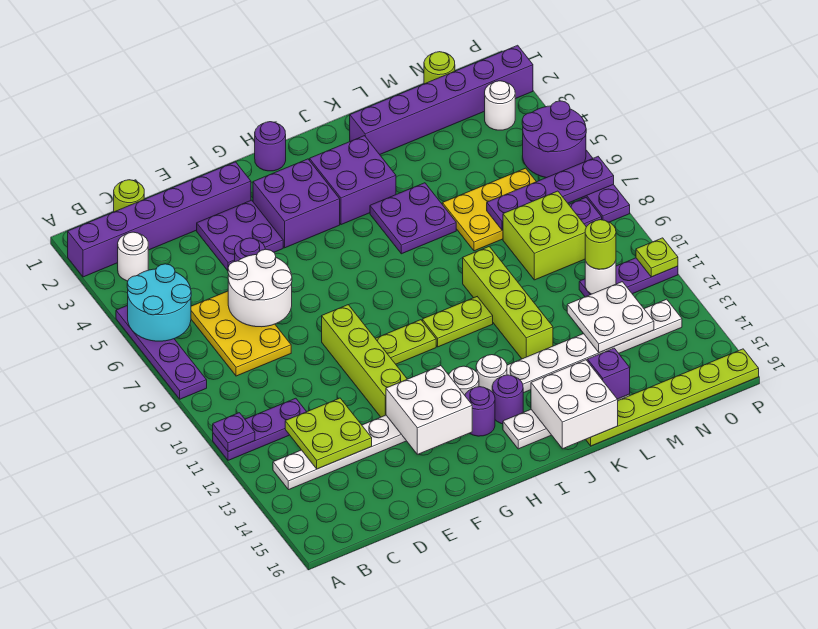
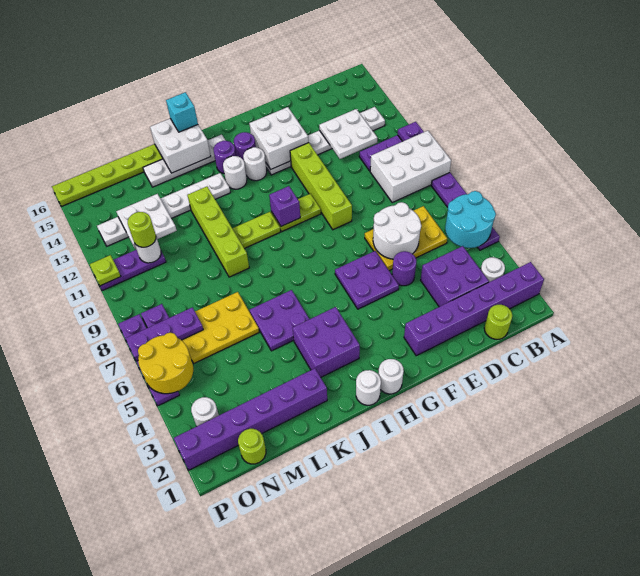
none -> white 2x3 brick [370,131,451,202]
yellow 2x3 plate [191,291,291,376] -> yellow 2x3 plate turned to [365,206,447,271]
lime 2x2 plate [285,398,372,469] -> white 2x2 plate [319,109,377,159]
purple 2x2 plate [197,200,283,271] -> purple 2x2 plate moved to [335,251,399,309]
purple 2x2 brick [253,159,340,248] -> purple 2x2 brick moved to [421,246,489,307]
purple 1x1 round brick [255,122,286,171] -> white 1x1 round brick [378,359,404,394]
none -> white 1x1 round brick [356,370,381,405]
none -> cyan 1x1 brick [166,92,198,132]
purple 1x1 brick [587,348,630,399] -> purple 1x1 brick moved to [269,186,300,226]
purple 1x4 plate [487,157,614,230] -> purple 1x3 plate [125,307,203,361]
lime 2x2 brick [503,191,586,280] -> none
purple 2x2 round brick [522,101,586,178] -> yellow 2x2 round brick [138,333,193,394]

